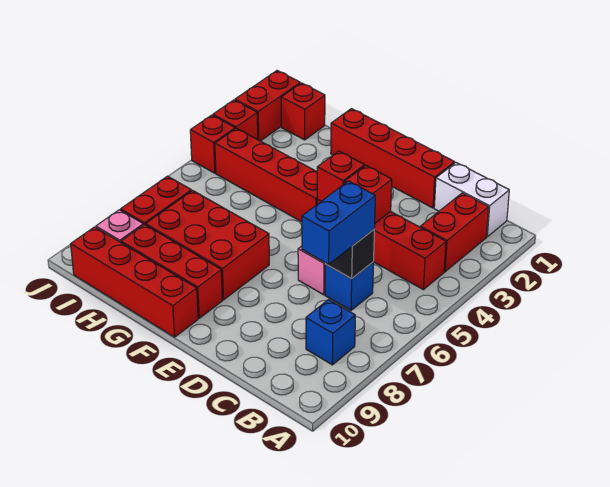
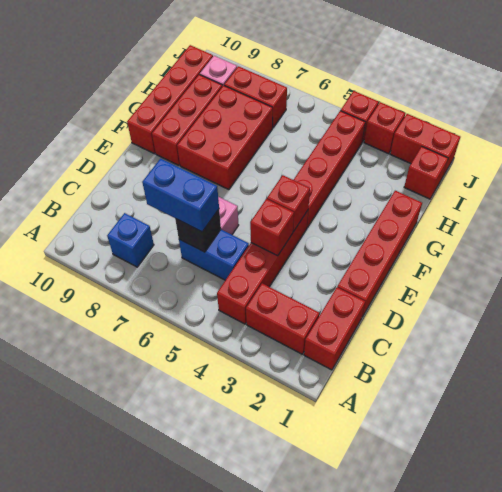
white 1x2 brick [434,163,509,237] -> red 1x2 brick [304,287,365,370]
blue 1x1 brick [325,262,374,310] -> blue 1x2 brick [179,230,249,280]

